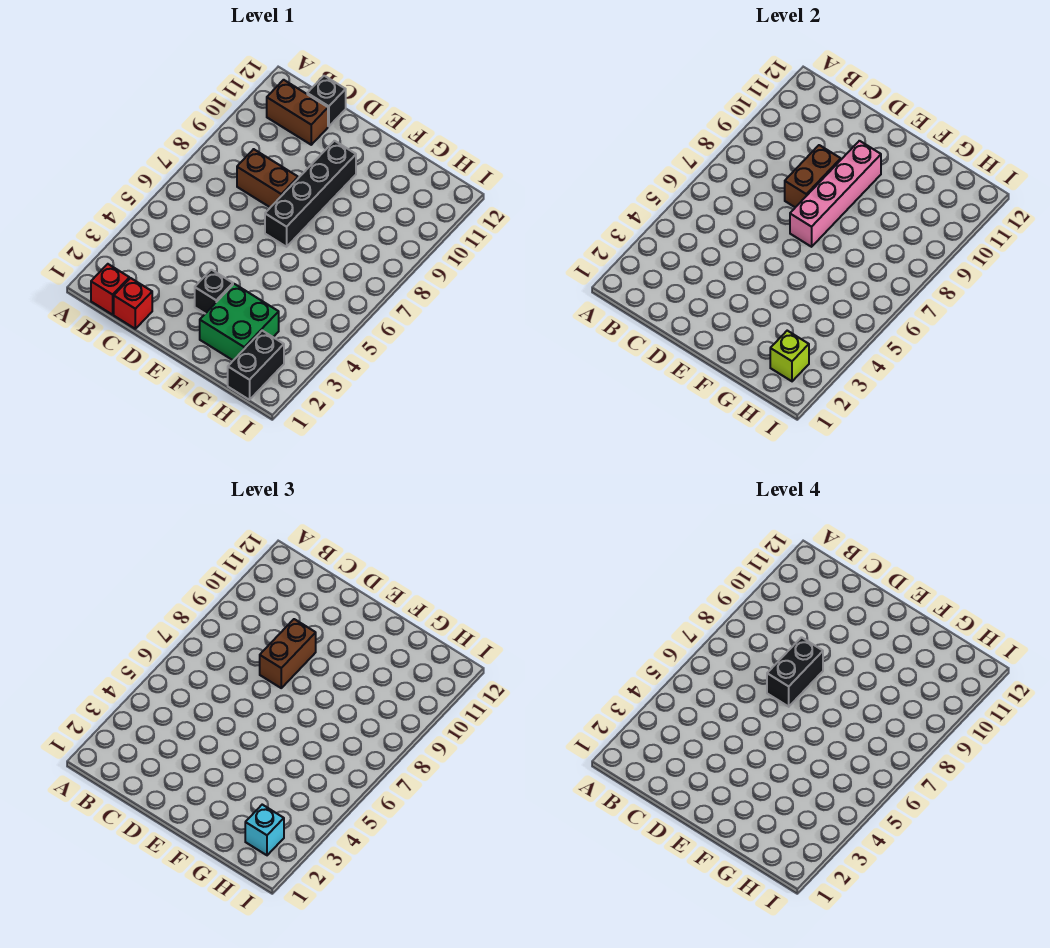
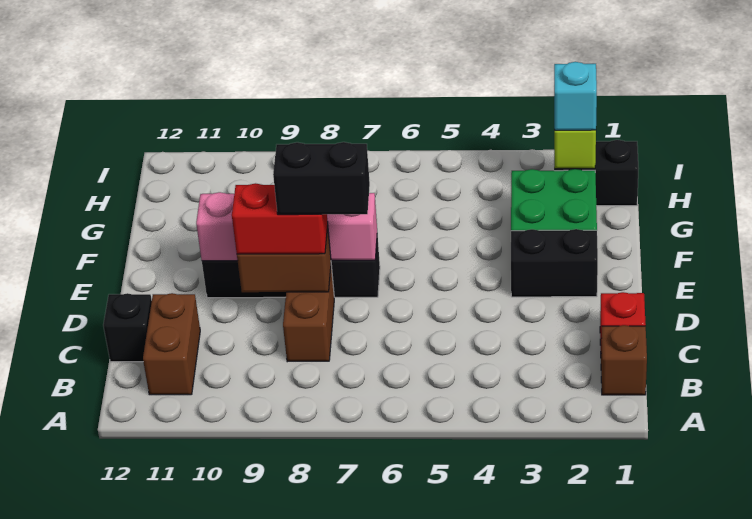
red 1x1 brick [91,264,129,315] -> brown 1x1 brick [601,325,647,395]
brown 1x2 brick [260,619,316,688] -> red 1x2 brick [232,183,328,254]
black 1x1 brick [195,270,233,314] -> black 1x2 brick [511,229,598,297]

